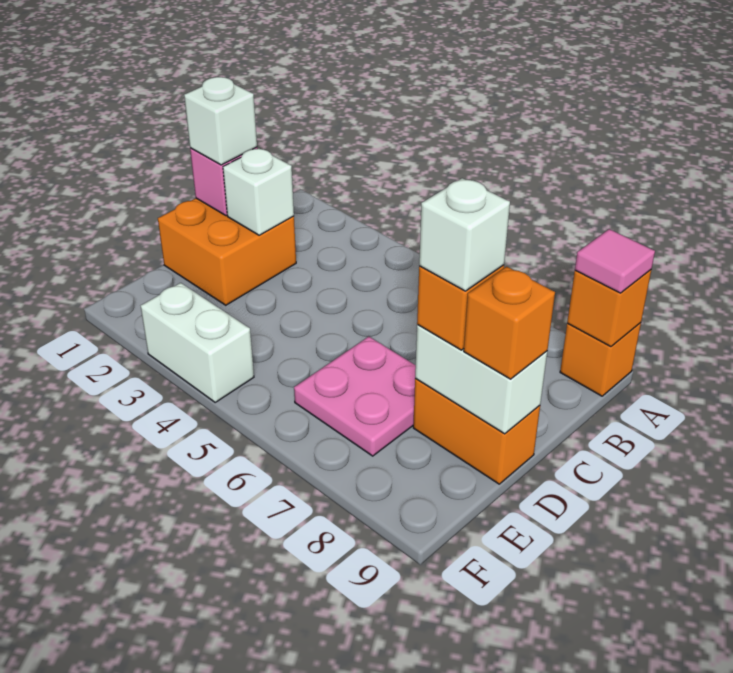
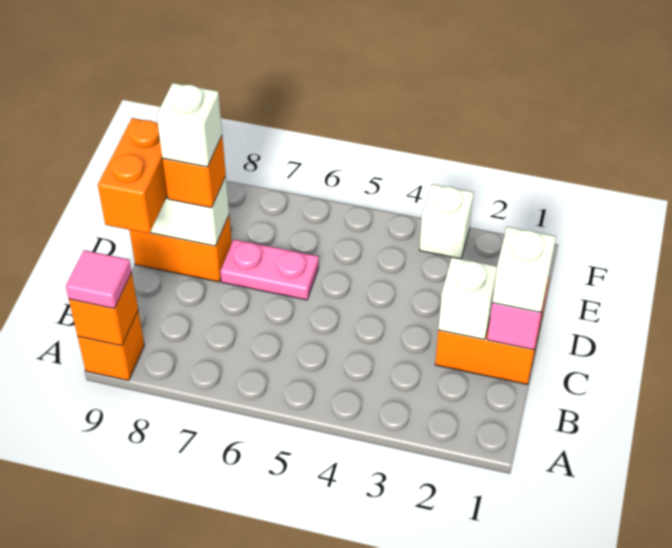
pink 2x2 plate [294,337,416,456] -> pink 1x2 plate [220,239,319,300]
orange 1x1 brick [464,267,555,379] -> orange 1x2 brick [98,118,167,234]
white 1x2 brick [141,283,254,402] -> white 1x1 brick [420,184,474,259]

